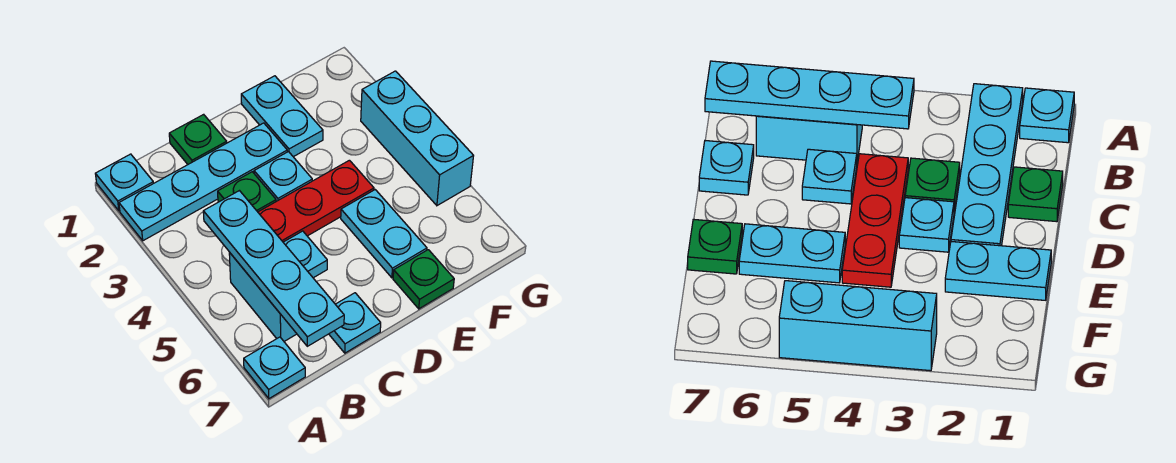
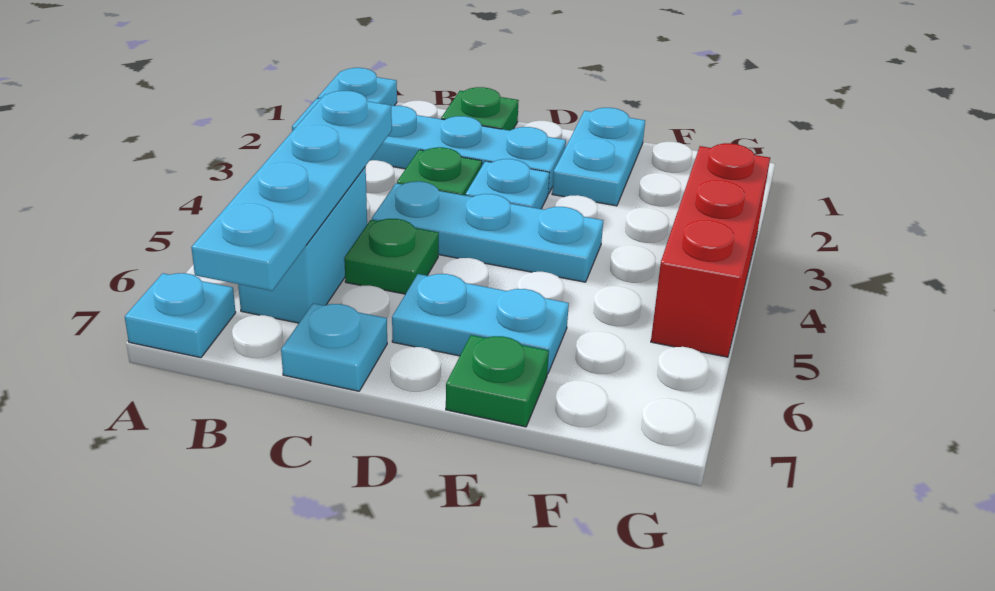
red 1x3 plate [258,160,374,242] -> cyan 1x3 plate [372,181,603,282]
cyan 1x1 plate [283,231,327,278] -> green 1x1 plate [344,219,439,294]
cyan 1x2 plate [341,190,427,278] -> cyan 1x2 plate turned to [392,274,569,374]
cyan 1x3 brick [361,71,473,206] -> red 1x3 brick [651,143,770,357]

